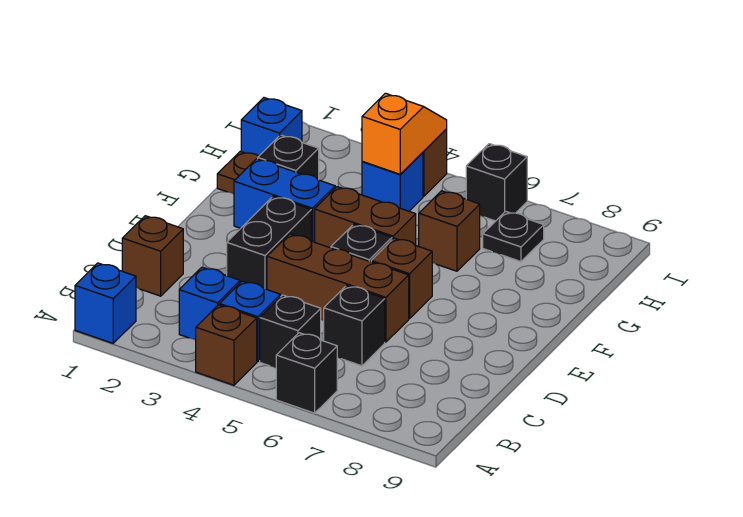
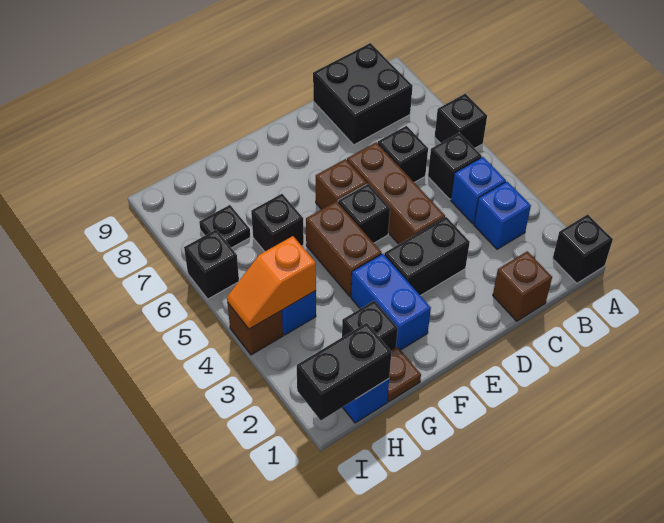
blue 1x1 brick [75,263,136,343] -> black 1x1 brick [553,214,613,283]
brown 1x1 brick [196,305,257,385] -> none
none -> black 2x2 brick [313,43,413,145]
brown 1x1 brick [419,191,480,271] -> black 1x1 brick [251,194,304,252]
none -> black 1x2 brick [297,323,392,420]

